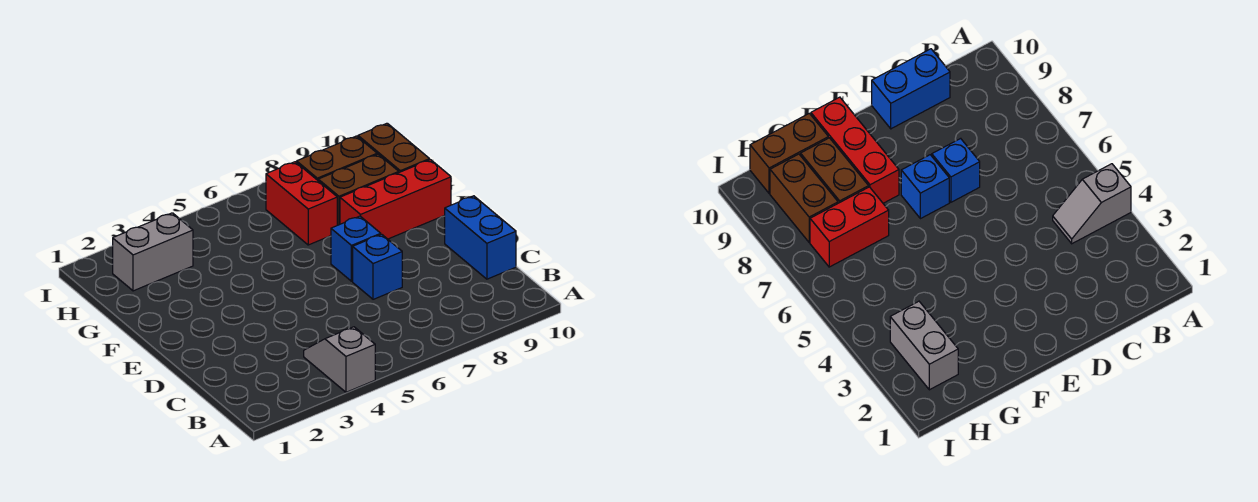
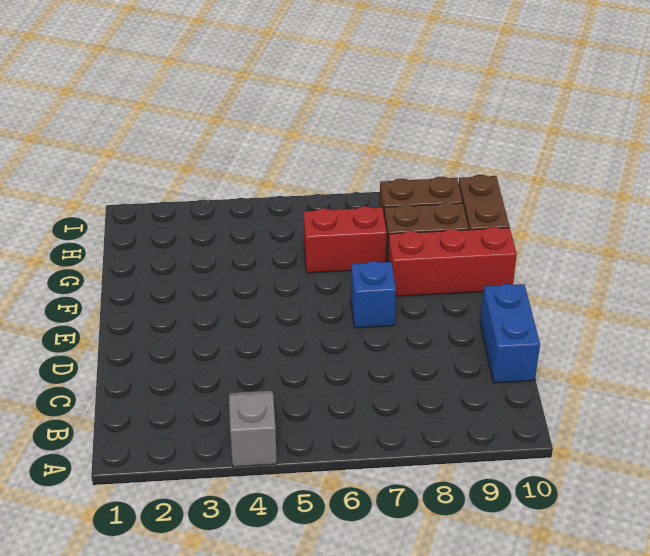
blue 1x1 brick [353,234,402,299] -> none
red 1x2 brick [266,162,337,245] -> red 1x2 brick turned to [304,206,387,273]
grey 1x2 brick [113,213,193,291] -> none

